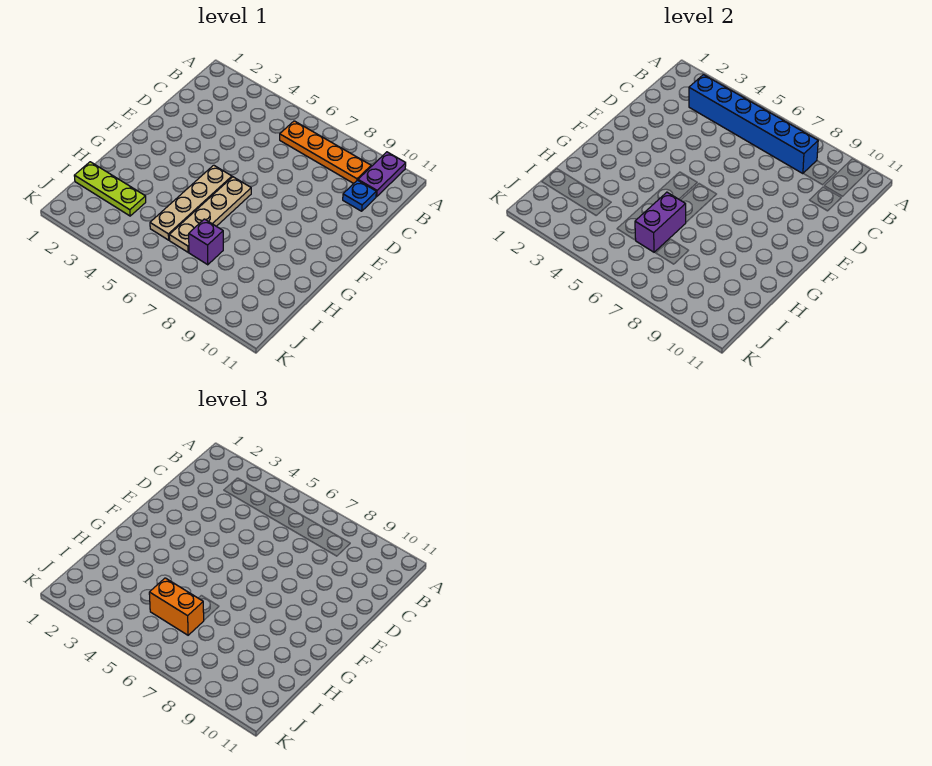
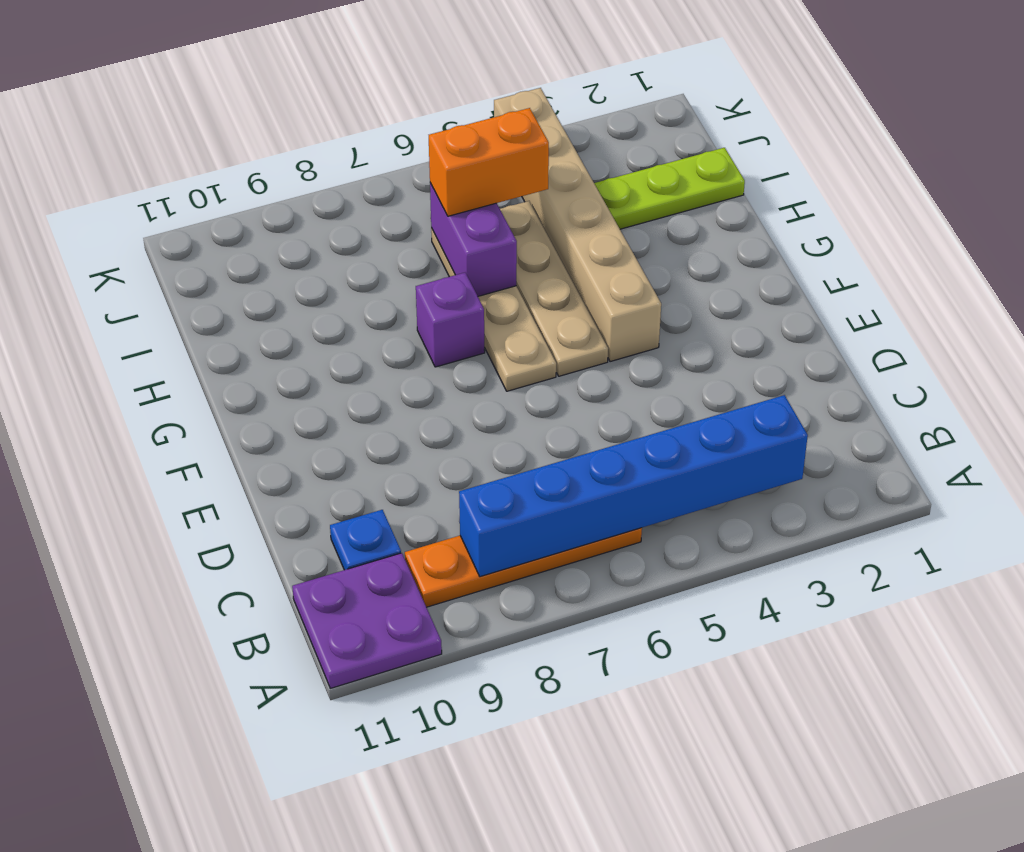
purple 1x2 plate [358,152,406,197] -> purple 2x2 plate [292,553,442,688]
none -> tan 1x6 brick [494,88,661,362]
purple 1x1 brick [189,219,223,265] -> purple 1x1 brick moved to [416,273,485,367]

